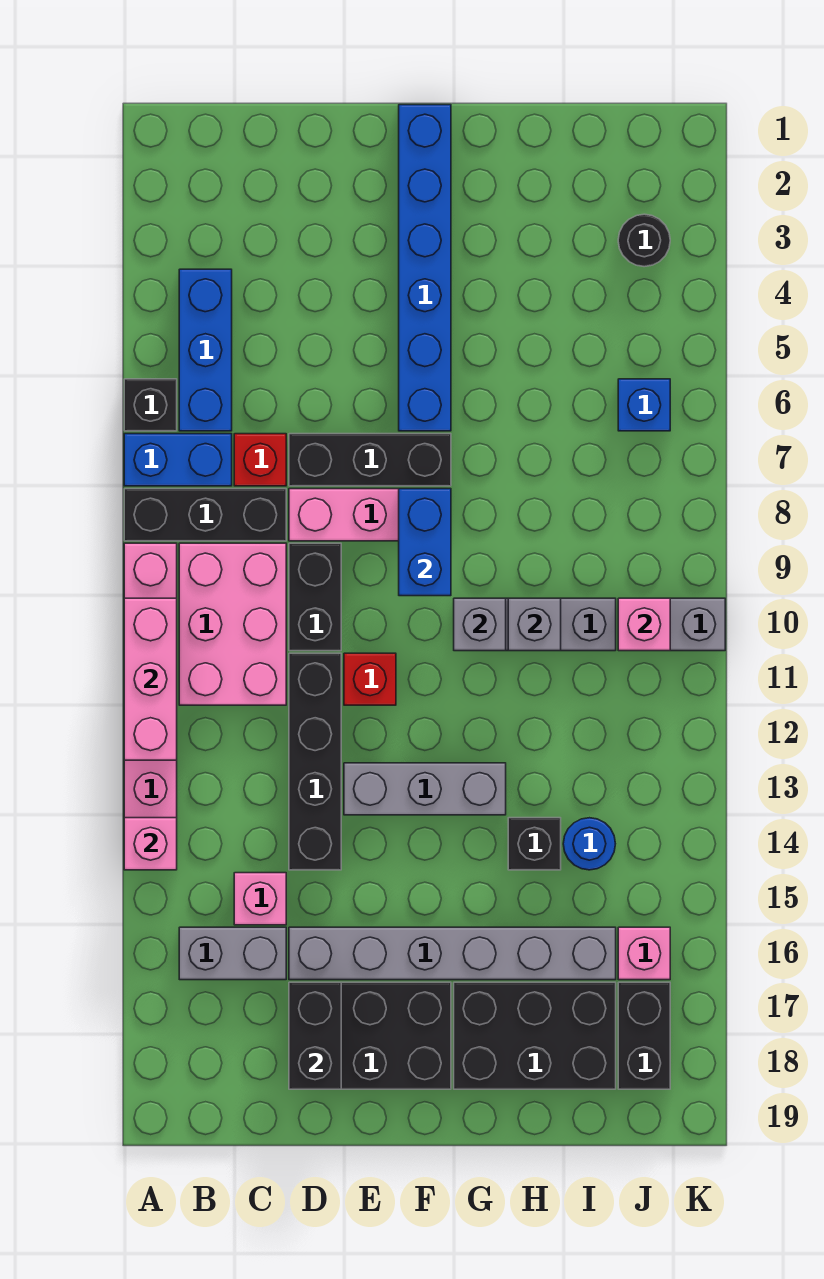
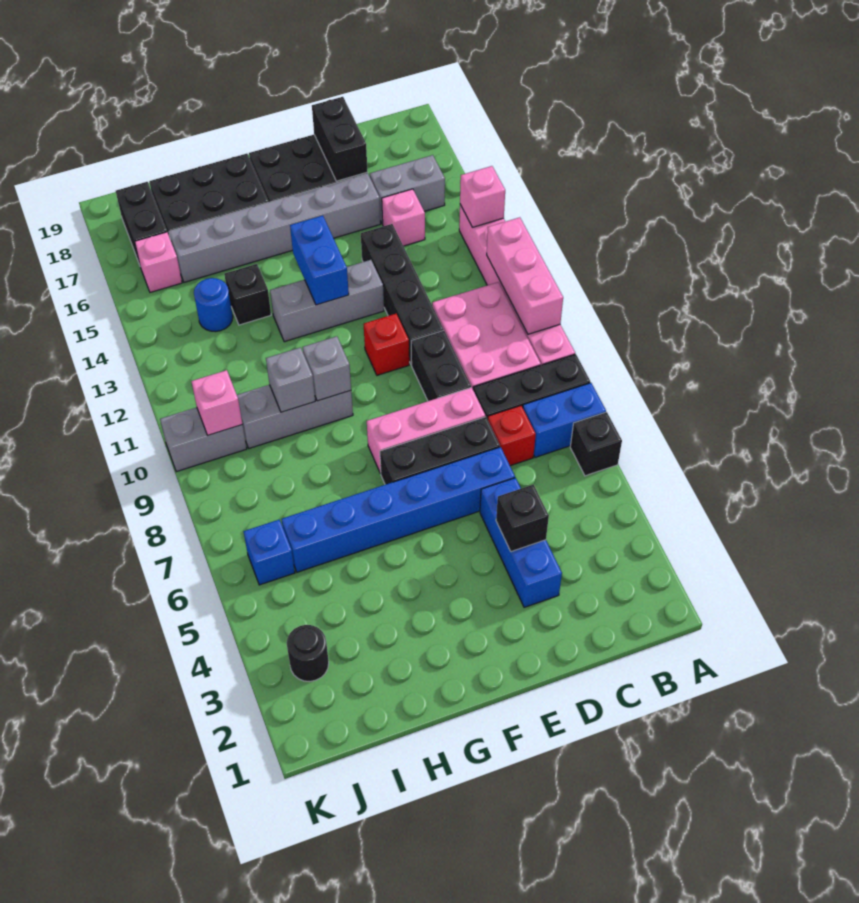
blue 1x3 brick [179,269,232,431] -> blue 1x3 brick moved to [480,478,562,607]
none -> black 1x1 brick [496,485,549,552]
blue 1x6 brick [399,105,451,431] -> blue 1x6 brick turned to [282,447,515,572]
blue 1x2 brick [399,489,451,596] -> blue 1x2 brick moved to [290,216,349,305]

